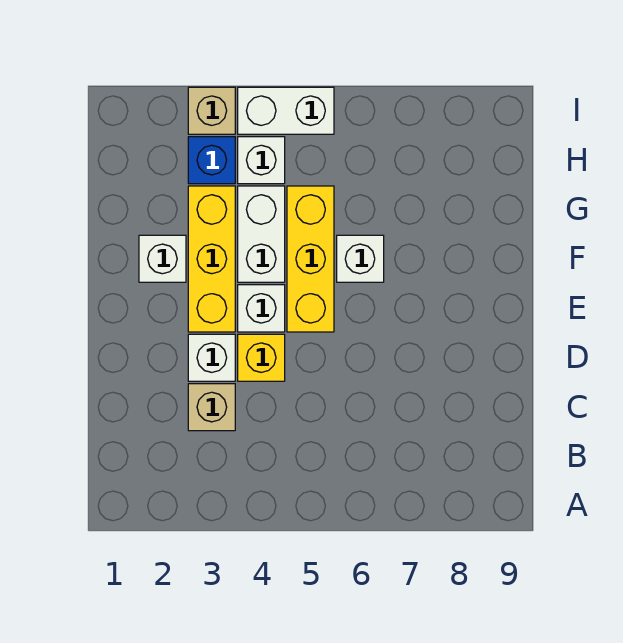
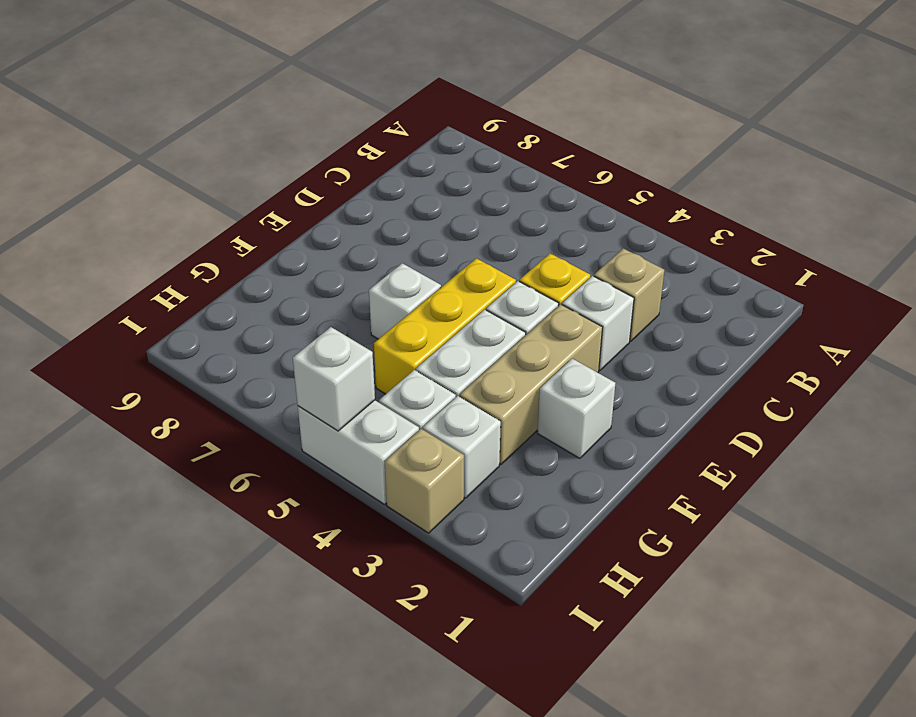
yellow 1x3 brick [188,186,235,332] -> tan 1x3 brick [460,304,603,464]
blue 1x1 brick [188,137,235,184] -> white 1x1 brick [423,396,501,498]
none -> white 1x1 brick [293,327,375,431]

